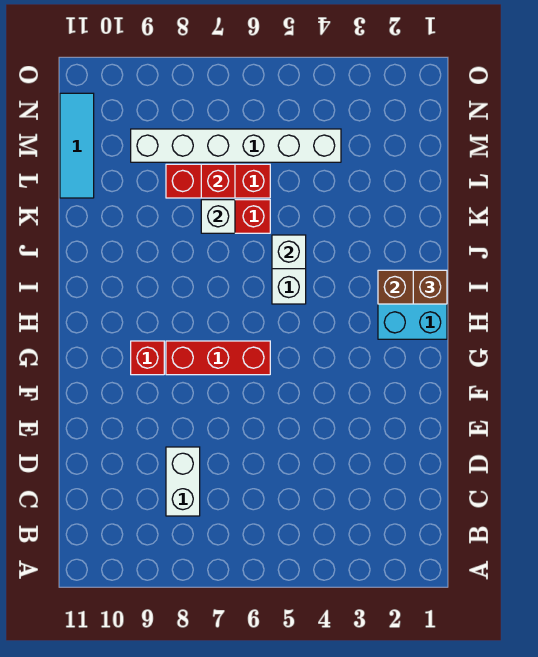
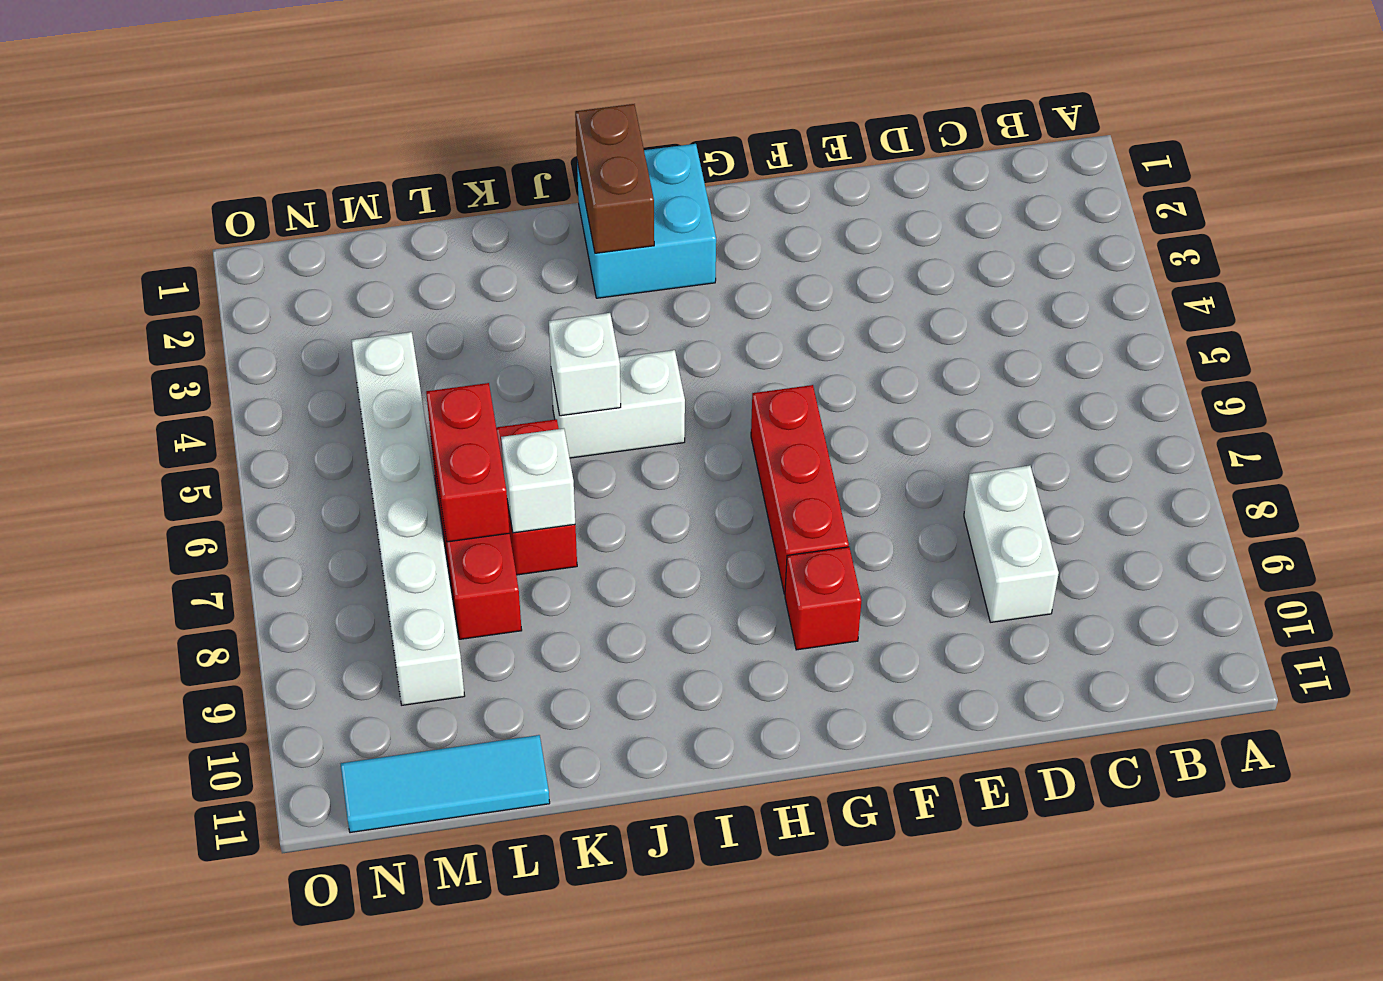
white 1x2 brick [166,447,200,516] -> white 1x2 brick turned to [964,465,1059,622]
brown 1x1 brick [413,270,447,304] -> none
red 1x1 brick [201,164,235,198] -> red 1x2 brick [426,383,510,542]

